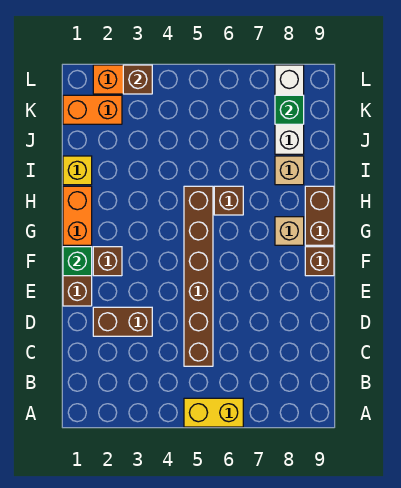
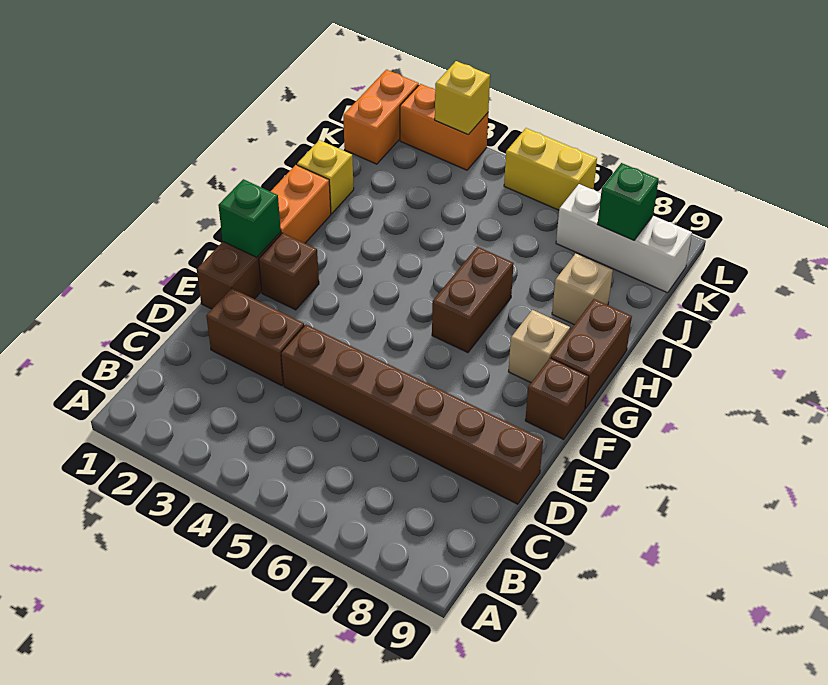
yellow 1x2 brick [184,398,243,427] -> yellow 1x2 brick moved to [504,128,597,210]
brown 1x6 brick [184,186,213,366] -> brown 1x6 brick turned to [281,325,543,504]
brown 1x1 brick [214,186,243,215] -> brown 1x2 brick [432,247,514,353]
white 1x3 brick [275,65,304,154] -> white 1x3 brick turned to [556,184,692,293]
orange 1x2 brick [63,95,122,124] -> orange 1x2 brick turned to [343,70,419,164]
brown 1x1 brick [123,65,152,94] -> yellow 1x1 brick [435,61,490,135]

